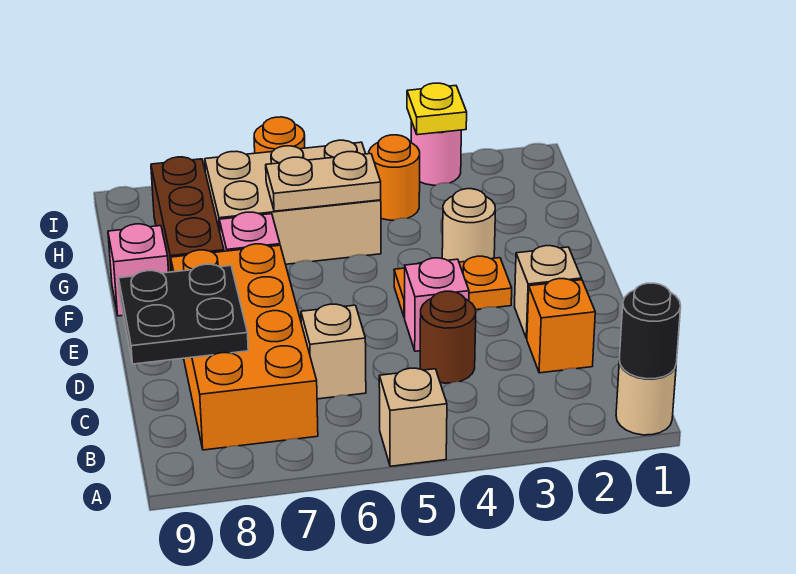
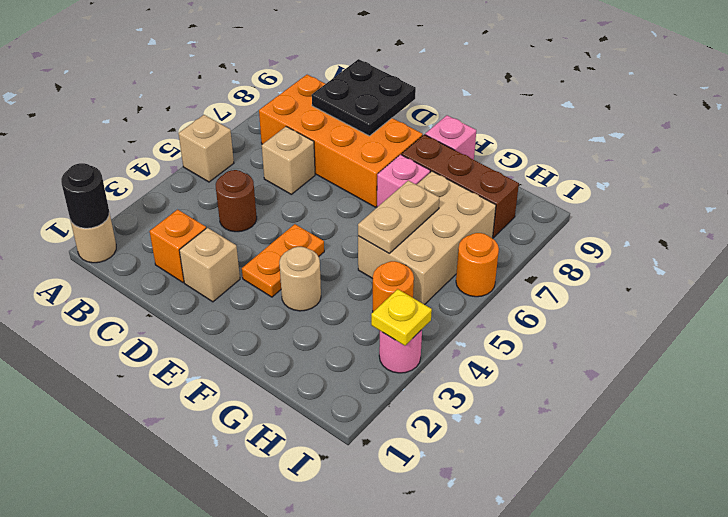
pink 1x1 brick [405,258,469,351] -> none

